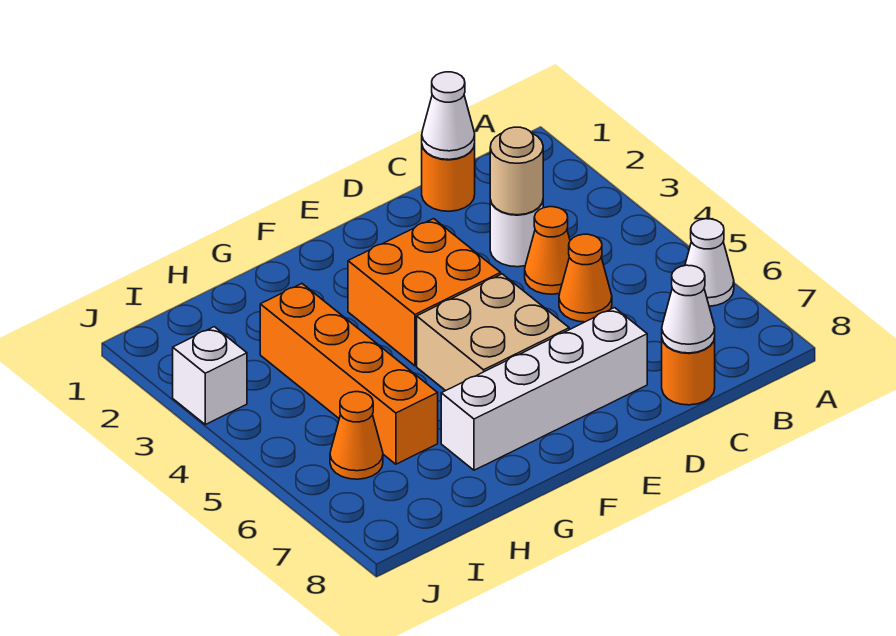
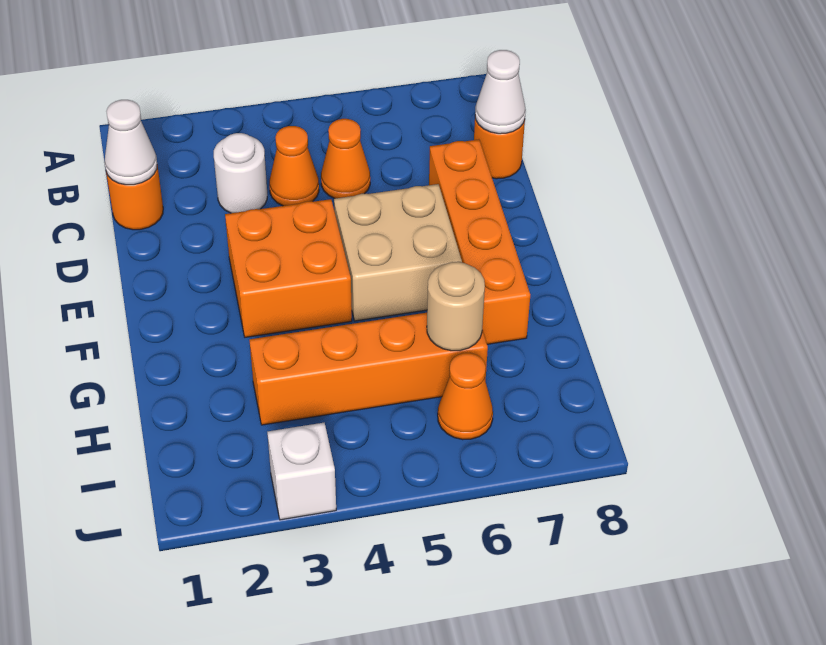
white 1x1 cone [685,219,734,306] -> none
tan 1x1 round brick [490,127,543,215] -> tan 1x1 round brick moved to [427,262,485,351]
white 1x4 brick [441,308,647,470] -> orange 1x4 brick [429,139,530,344]

